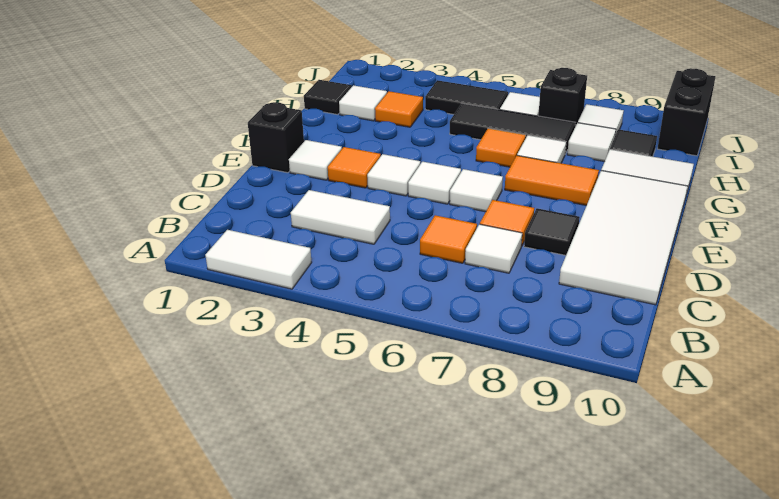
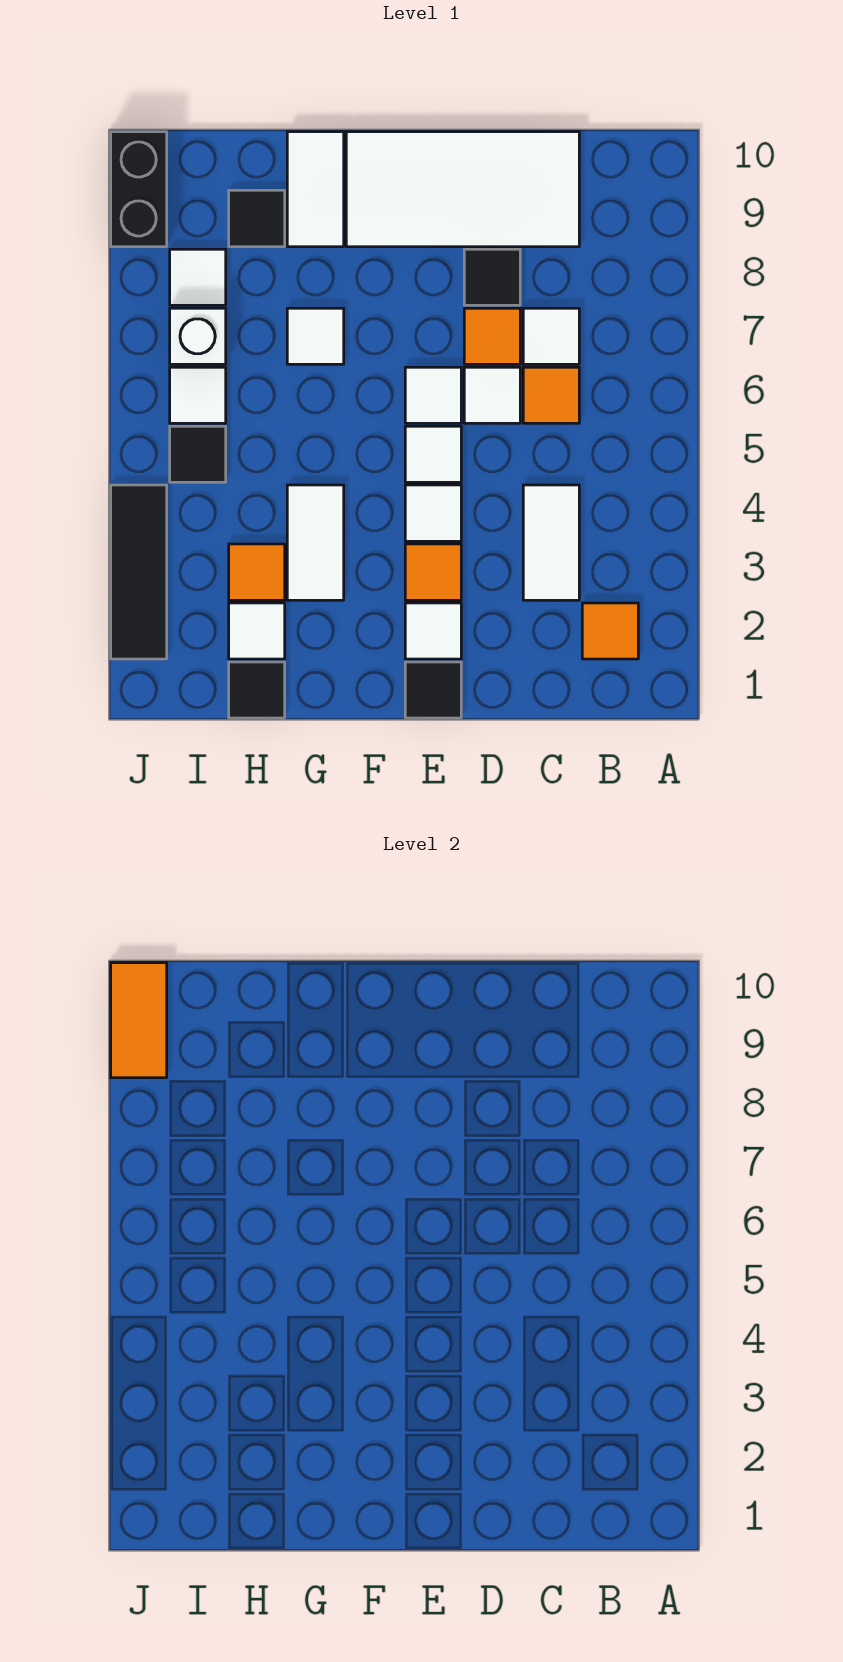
white 1x2 tile [205,230,312,289] -> white 1x2 tile moved to [287,485,344,600]
black 1x1 brick [248,102,304,173] -> black 1x1 tile [405,662,461,718]
orange 1x2 tile [505,155,599,205] -> orange 1x2 tile moved to [111,963,167,1078]
orange 1x1 tile [476,128,526,167] -> orange 1x1 tile moved to [582,603,638,659]
black 1x3 tile [450,104,575,154] -> black 1x3 tile moved to [111,485,167,659]
white 1x1 tile [567,123,616,162] -> white 1x1 tile moved to [464,367,520,423]
black 1x2 tile [425,80,508,114] -> black 1x1 tile [170,426,226,482]
black 1x1 brick [538,68,587,126] -> white 1x1 brick [170,308,226,364]
black 1x2 brick [658,68,716,156] -> black 1x2 brick turned to [111,132,167,247]

